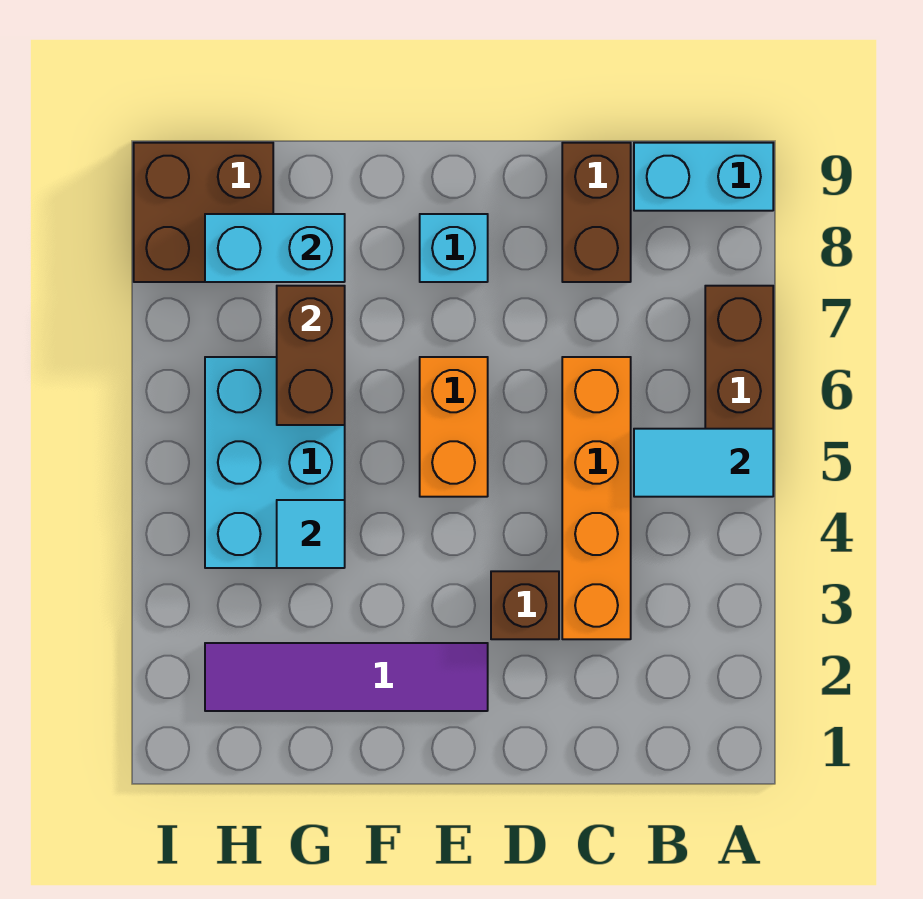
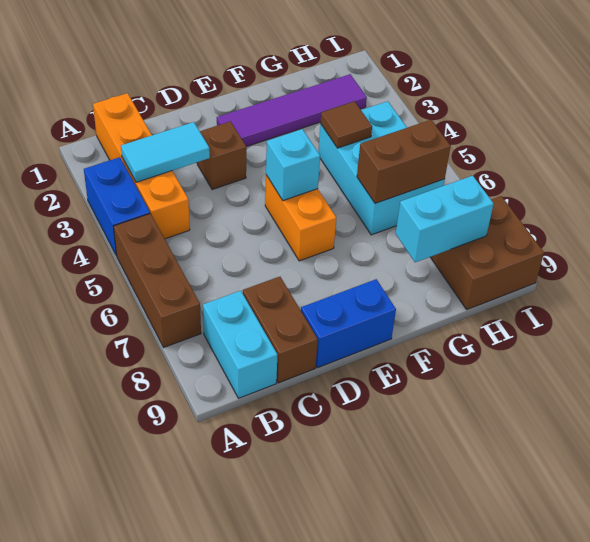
none -> blue 1x2 brick [84,157,150,256]
cyan 1x2 tile [634,429,773,497] -> cyan 1x2 tile moved to [121,122,210,182]
cyan 1x2 brick [634,143,773,211] -> cyan 1x2 brick turned to [203,291,277,398]
orange 1x4 brick [562,357,631,639] -> orange 1x4 brick moved to [93,93,190,239]
none -> blue 1x2 brick [301,279,396,368]
cyan 1x1 brick [420,214,488,282] -> cyan 1x1 brick moved to [266,129,320,201]
cyan 1x1 tile [277,500,345,568] -> brown 1x1 tile [320,102,372,148]
brown 1x2 brick [277,286,345,425] -> brown 1x2 brick turned to [357,120,451,203]

